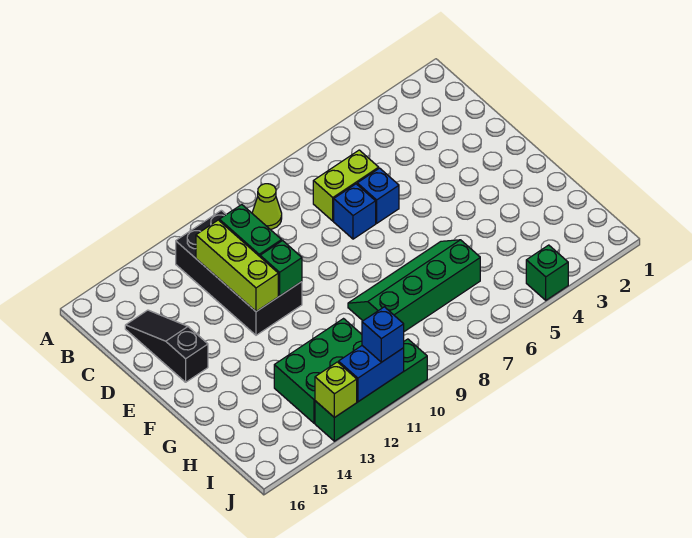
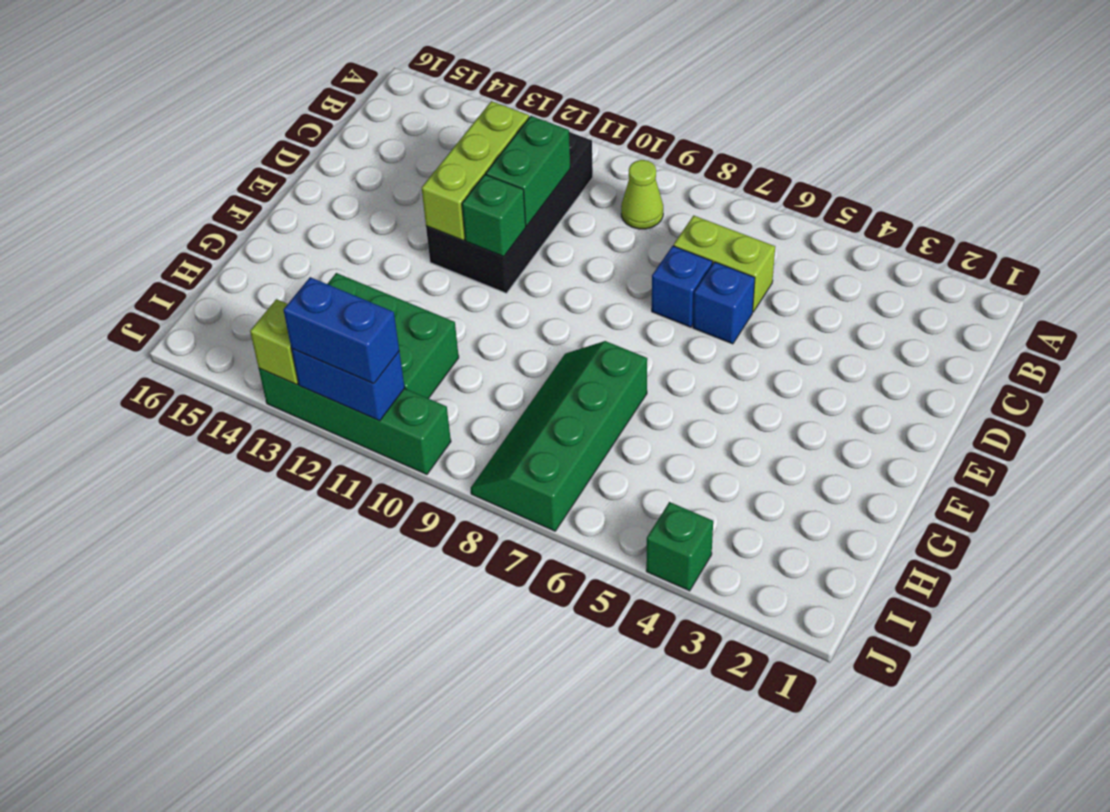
black 1x3 slope [125,310,208,382] -> none
green 2x4 slope [348,240,480,332] -> green 2x4 slope turned to [471,341,647,531]
blue 1x1 brick [362,307,404,362] -> blue 1x2 brick [284,277,399,384]

